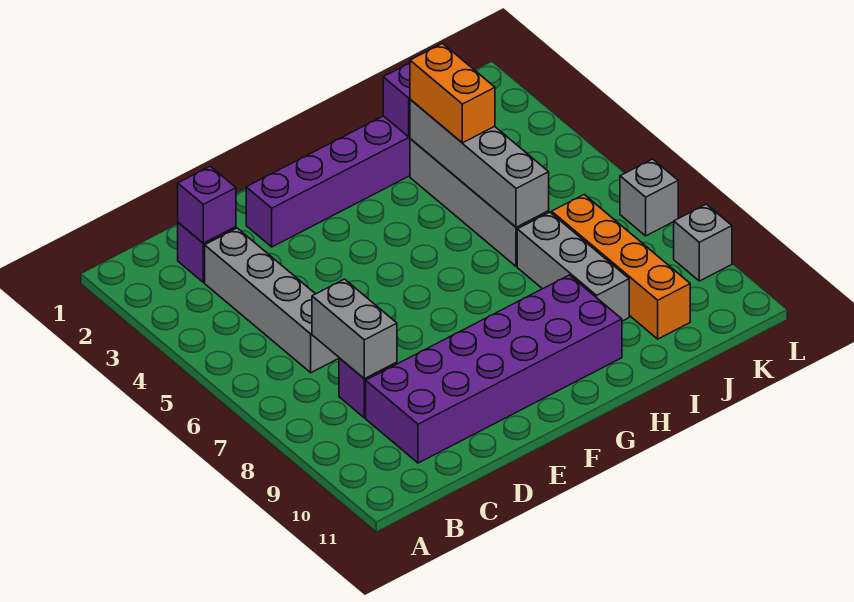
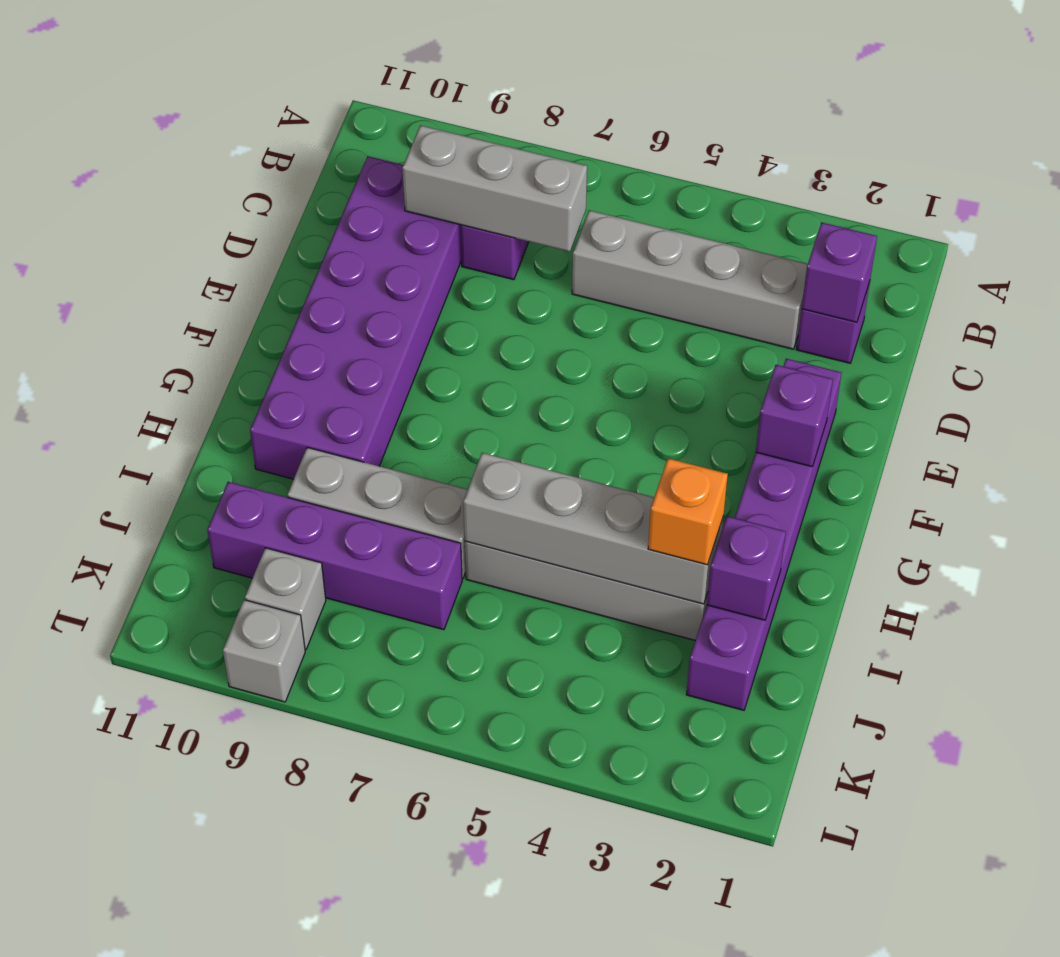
grey 1x2 brick [312,279,397,379] -> grey 1x3 brick [402,125,587,252]
none -> purple 1x1 brick [756,365,833,467]
orange 1x2 brick [410,43,495,143] -> orange 1x1 brick [648,458,728,565]
orange 1x4 brick [552,195,690,339] -> purple 1x4 brick [207,482,462,630]
grey 1x1 brick [620,159,678,236] -> grey 1x1 brick moved to [245,548,326,649]

